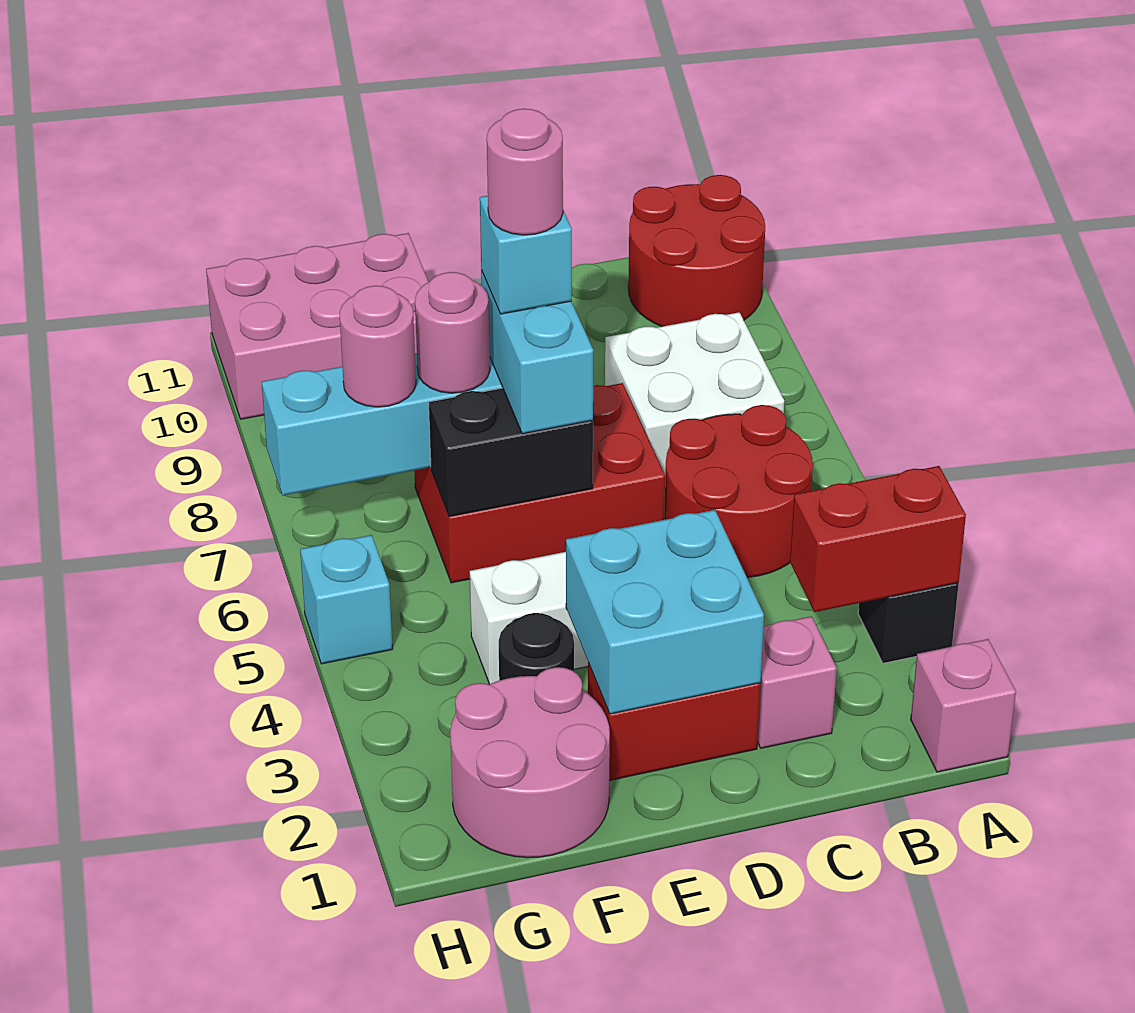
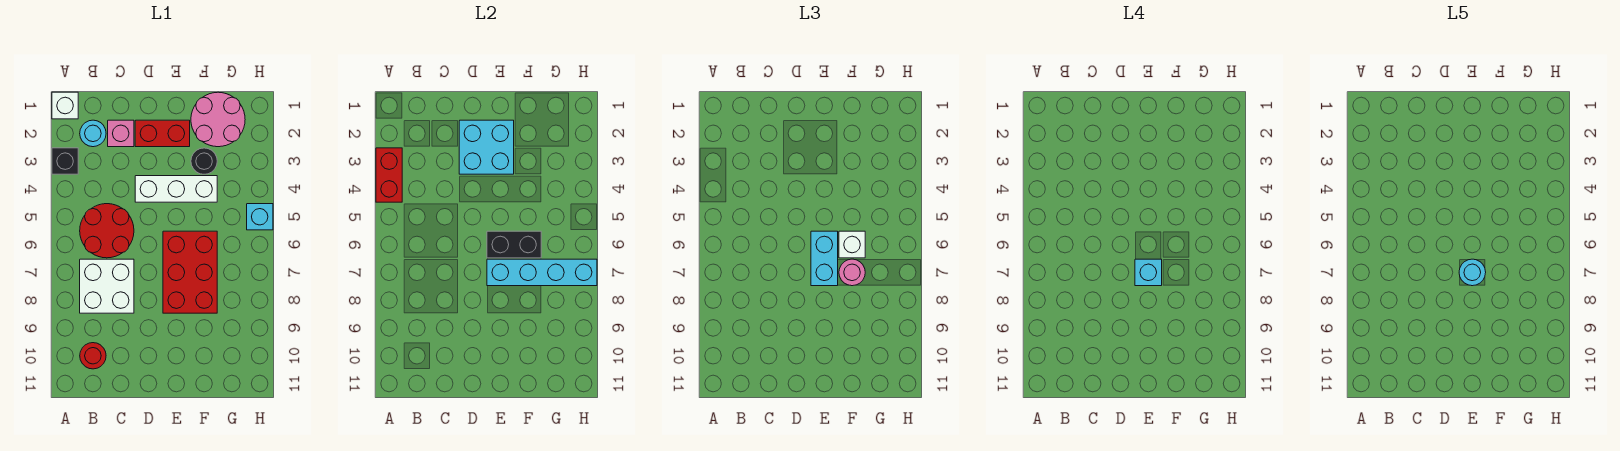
pink 1x1 brick [911,639,1016,772] -> white 1x1 brick [52,92,78,119]
red 1x2 brick [790,466,966,612] -> red 1x2 brick turned to [376,148,402,202]
red 2x2 round brick [628,175,765,326] -> red 1x1 round brick [80,343,106,369]
none -> cyan 1x1 round brick [80,120,106,147]
red 2x3 brick [414,383,665,583] -> red 2x3 brick turned to [163,231,217,313]
pink 1x1 round brick [487,109,563,235] -> cyan 1x1 round brick [1459,259,1486,286]
none -> white 1x1 brick [839,231,865,258]
pink 2x3 brick [206,233,428,419] -> none
pink 1x1 round brick [339,286,416,407] -> none

